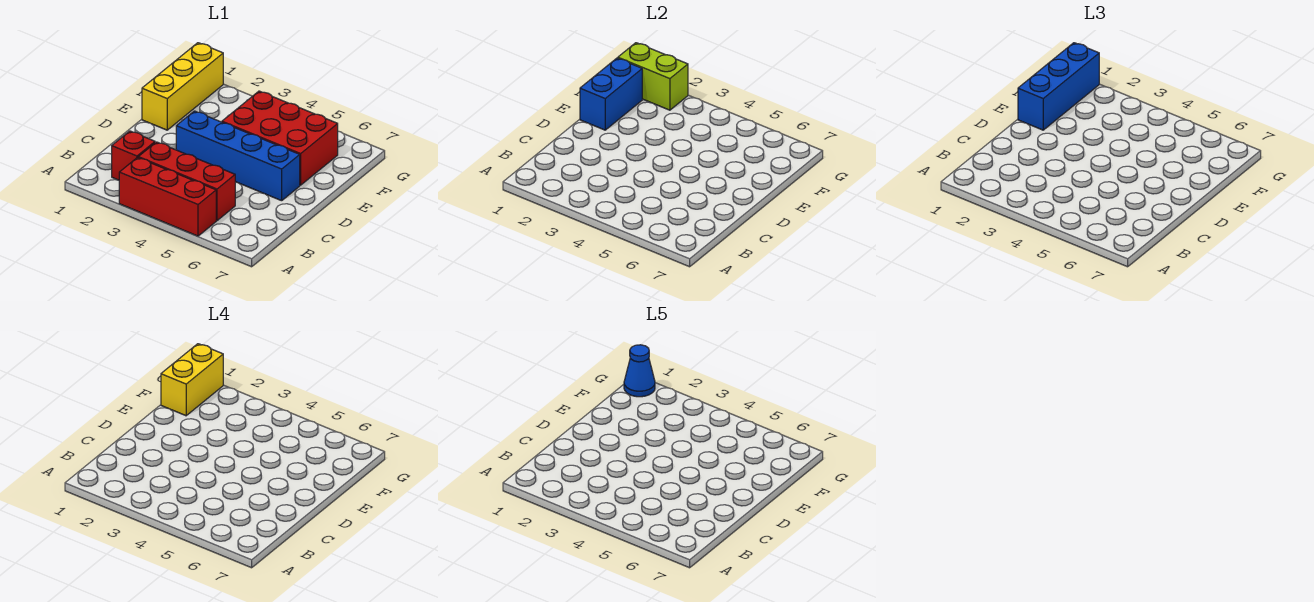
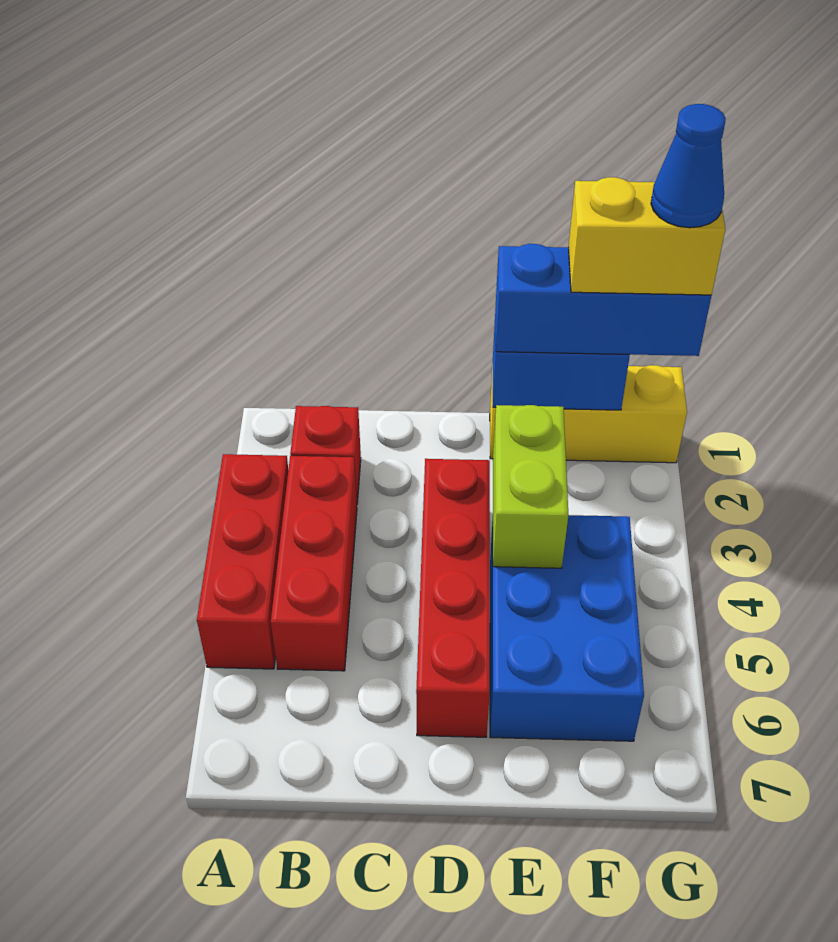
blue 1x4 brick [176,111,300,201] -> red 1x4 brick [416,459,490,737]
red 2x3 brick [222,91,338,185] -> blue 2x3 brick [490,515,644,741]
lime 1x2 brick [618,43,688,110] -> lime 1x2 brick moved to [493,405,568,568]

